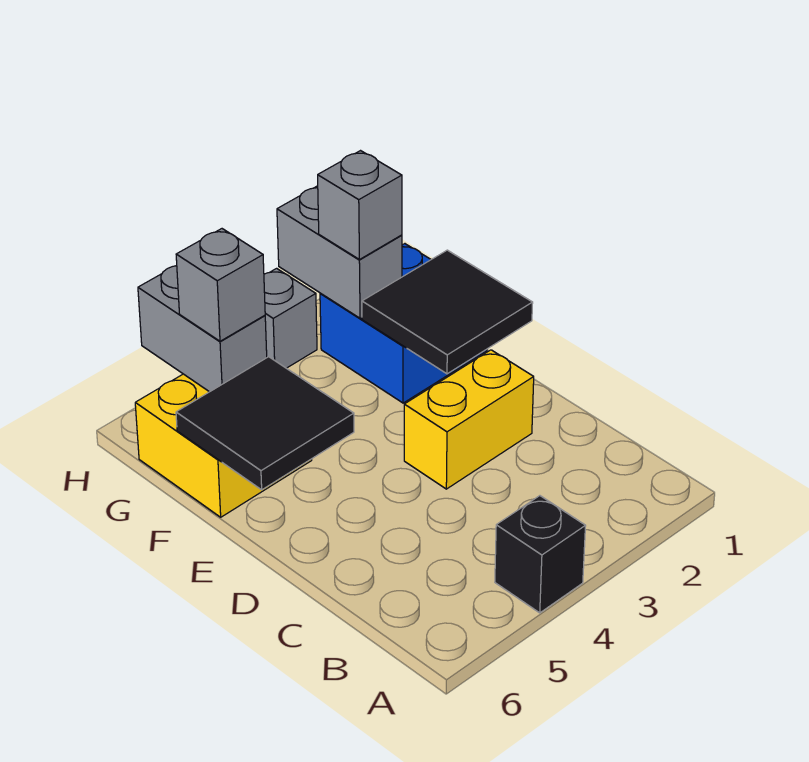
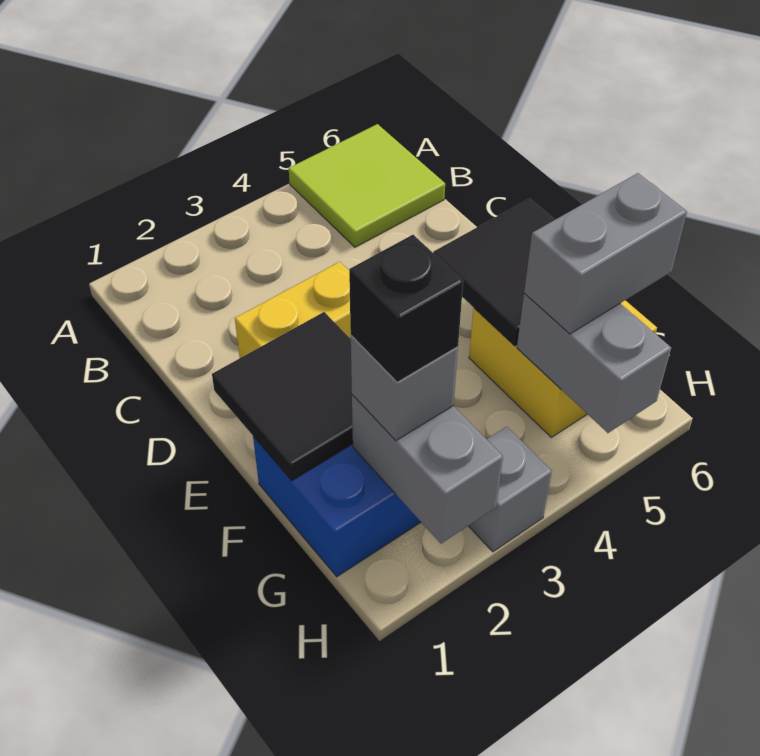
black 1x1 brick [495,496,585,613] -> black 1x1 brick moved to [349,235,463,382]
none -> lime 2x2 tile [289,124,445,247]
grey 1x1 brick [176,229,265,341] -> grey 1x2 brick [524,173,687,334]

